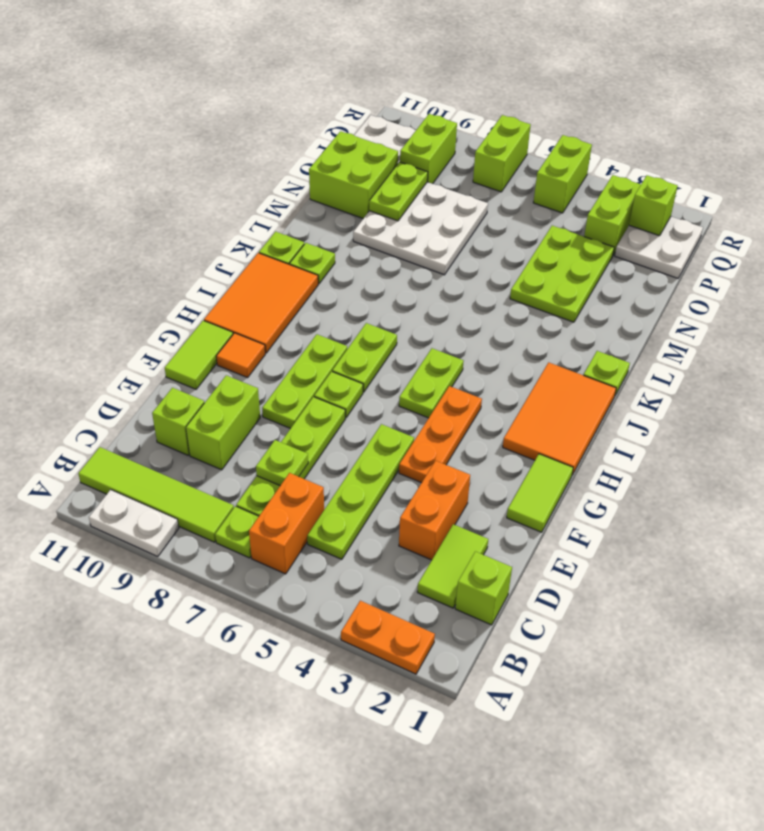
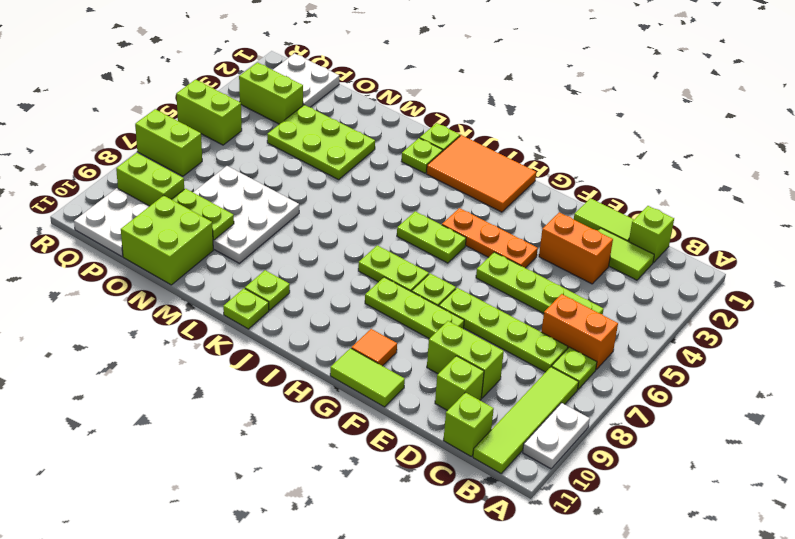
orange 1x2 plate [341,601,435,674] -> none
lime 1x1 plate [256,440,308,485] -> lime 1x1 plate moved to [401,138,443,173]
lime 1x2 tile [507,454,573,532] -> lime 1x2 tile moved to [574,198,634,242]
orange 2x3 tile [204,253,318,353] -> none
lime 1x1 brick [629,175,677,236] -> lime 1x1 brick moved to [443,393,494,456]

